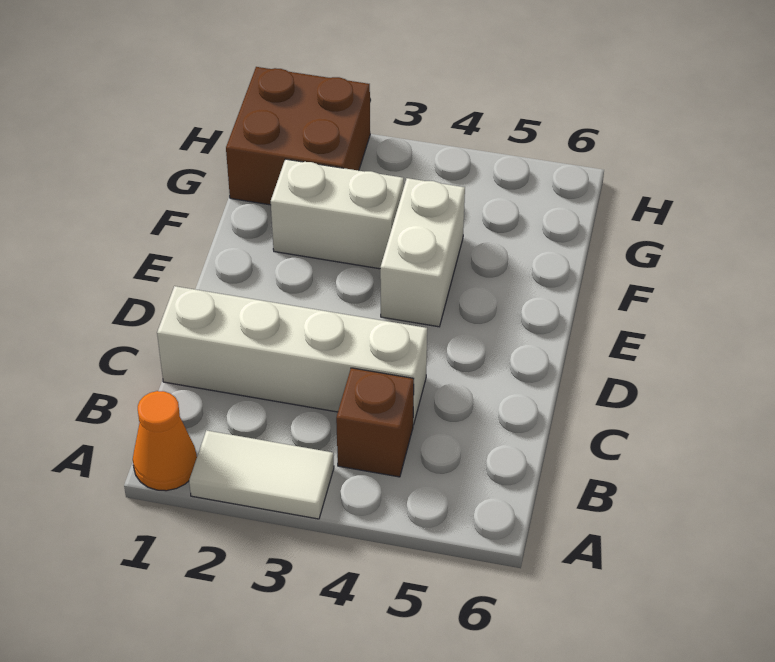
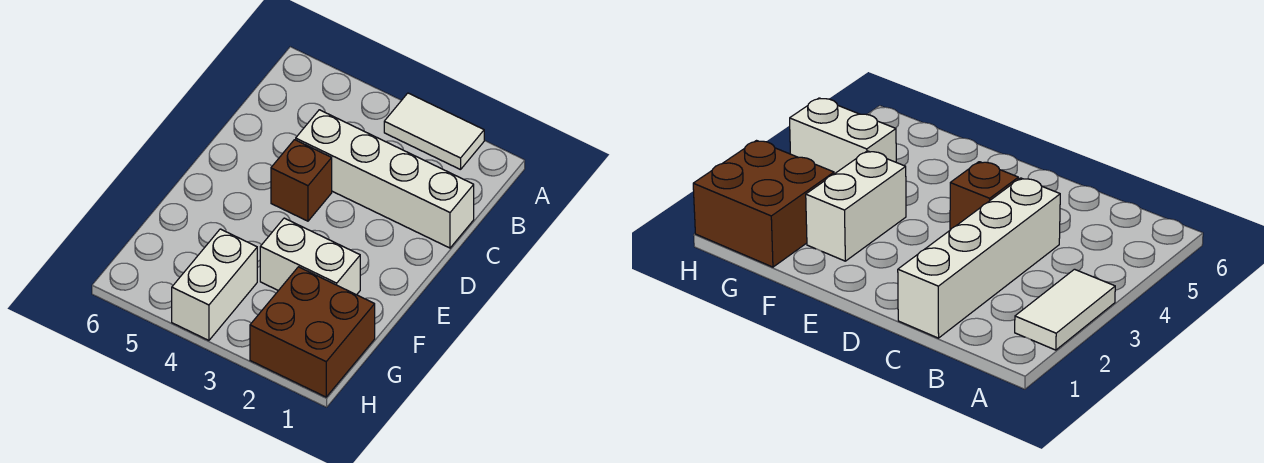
orange 1x1 cone [133,391,197,491] -> none
brown 1x1 brick [336,368,414,477] -> brown 1x1 brick moved to [271,140,332,221]
white 1x2 brick [380,178,465,327] -> white 1x2 brick moved to [172,229,257,340]

